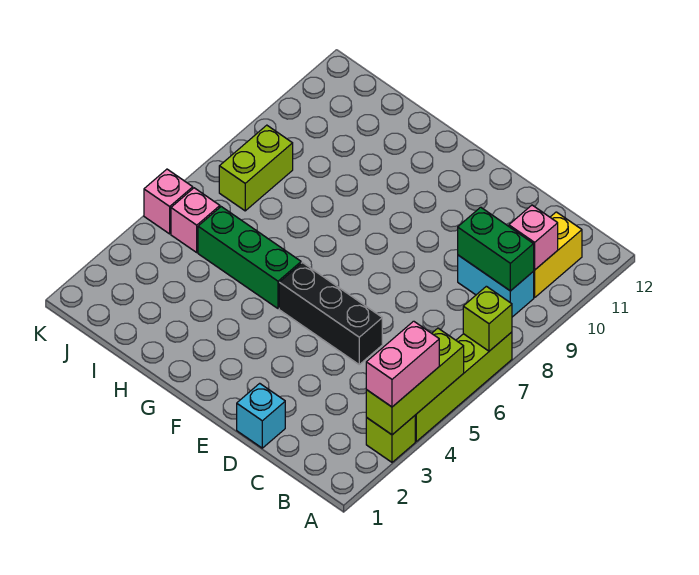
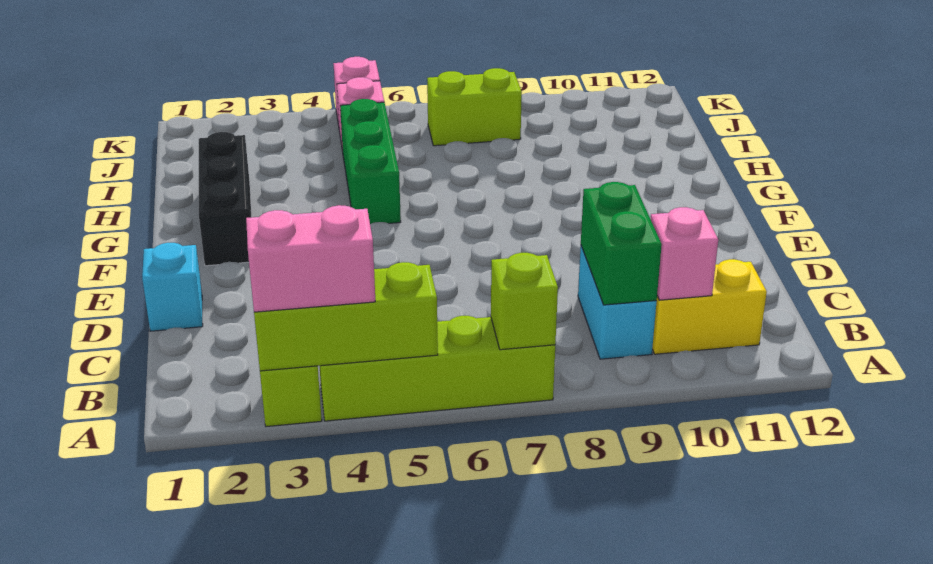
black 1x3 brick [279,263,382,364] -> black 1x3 brick moved to [199,132,251,266]

